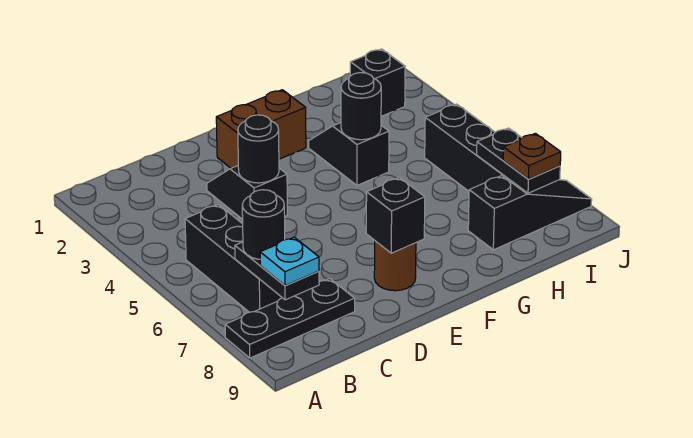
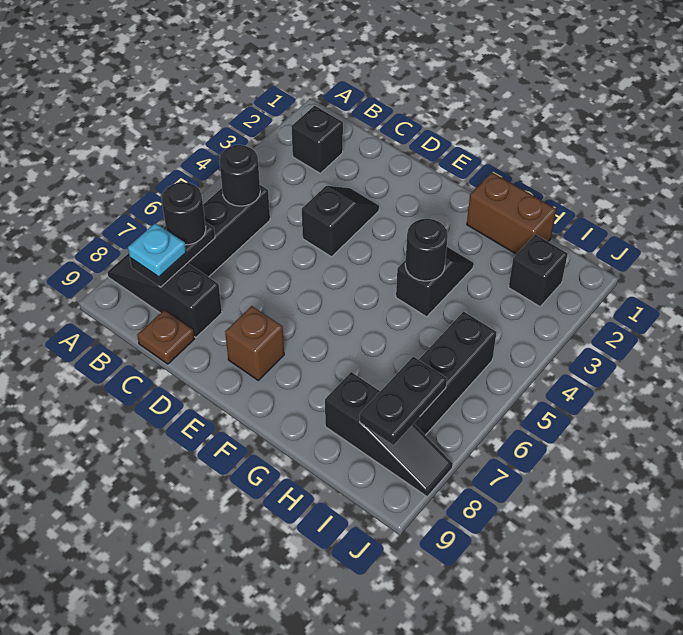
black 1x3 plate [225,279,355,358] -> black 1x3 slope [107,253,222,337]
black 1x1 round brick [238,115,279,183] -> black 1x1 round brick moved to [219,145,260,206]
brown 1x2 brick [216,90,306,168] -> brown 1x2 brick moved to [467,172,556,254]
brown 1x1 round brick [374,241,416,291] -> brown 1x1 brick [225,306,284,380]
black 1x1 brick [366,178,425,253] -> black 1x1 brick moved to [291,106,343,173]
brown 1x1 plate [503,133,561,179] -> brown 1x1 plate moved to [137,310,195,364]

